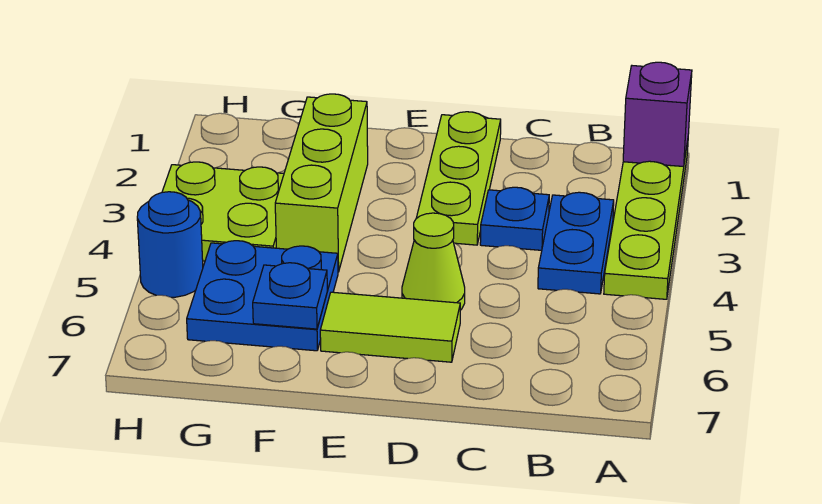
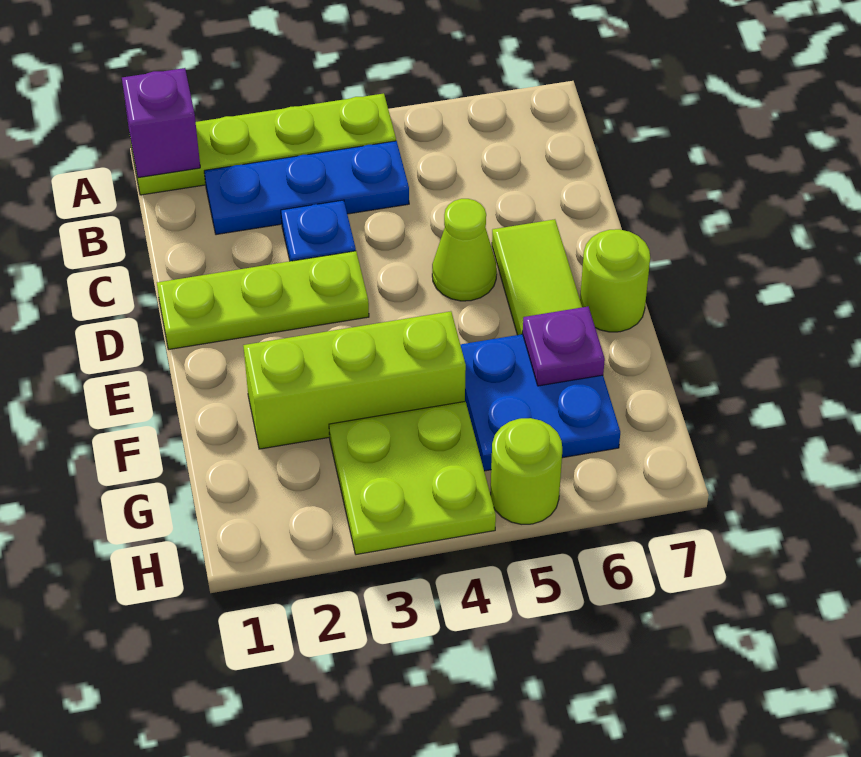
blue 1x2 plate [538,192,614,294] -> blue 1x3 plate [204,141,409,235]
none -> lime 1x1 round brick [580,229,650,332]
blue 1x1 plate [253,263,327,329] -> purple 1x1 plate [523,307,605,386]
blue 1x1 round brick [137,192,203,297] -> lime 1x1 round brick [491,418,562,524]

